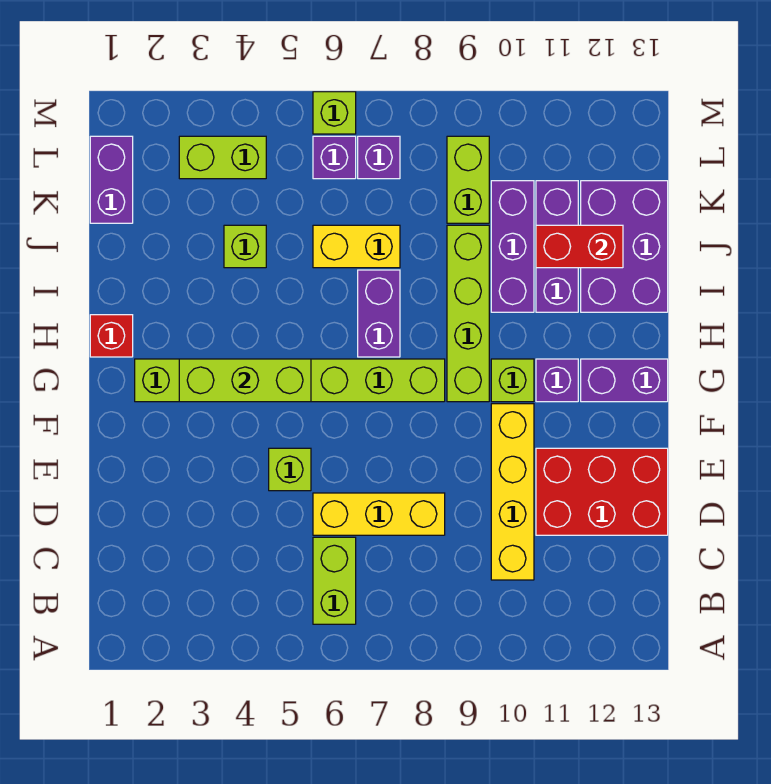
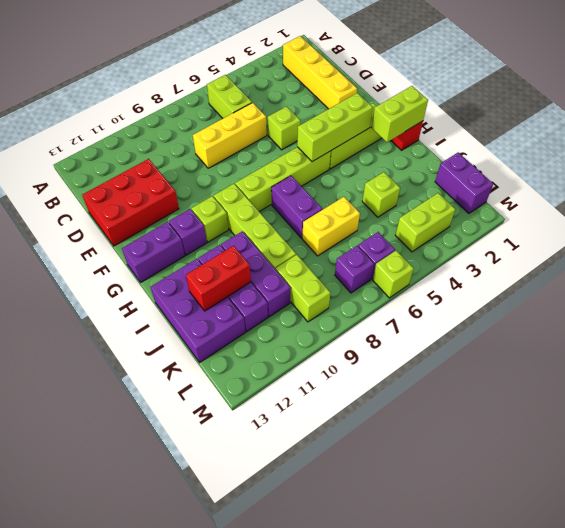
yellow 1x4 brick [491,404,534,580] -> yellow 1x4 brick moved to [283,36,357,109]
none -> lime 1x2 brick [371,86,428,142]

